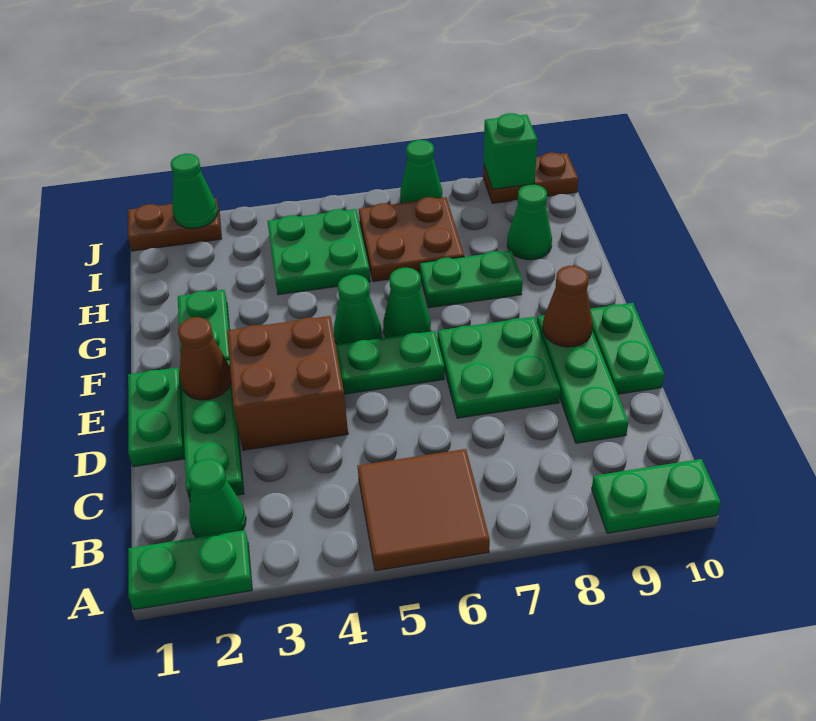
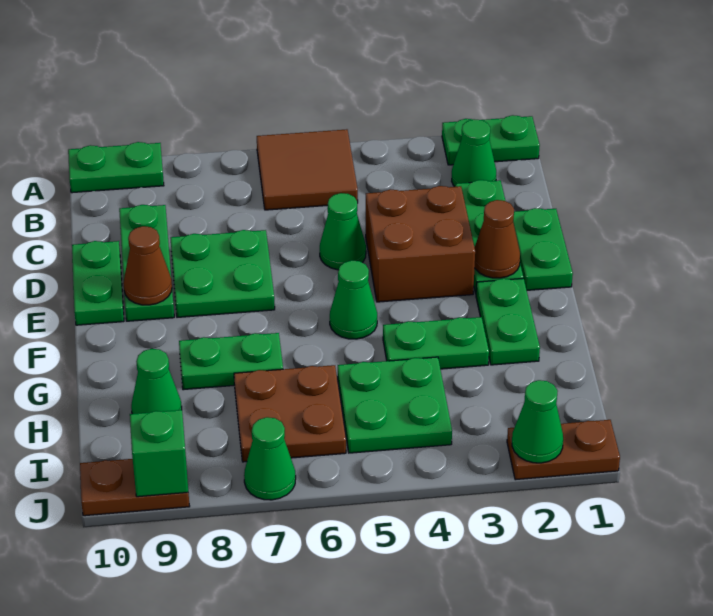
green 1x2 plate [336,331,444,394] -> green 1x2 plate moved to [383,317,489,369]
green 1x1 cone [383,268,431,338] -> green 1x1 cone moved to [320,193,366,270]

